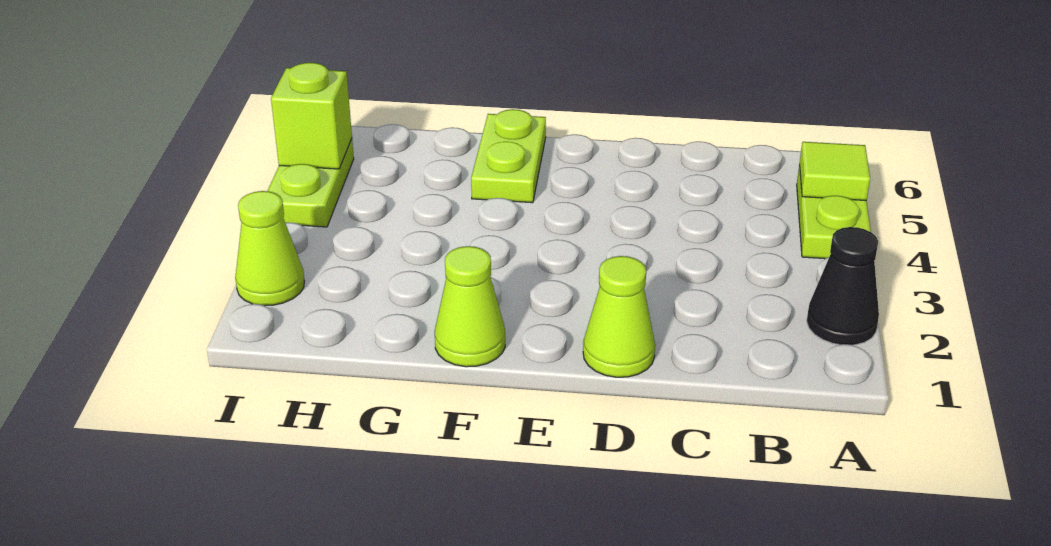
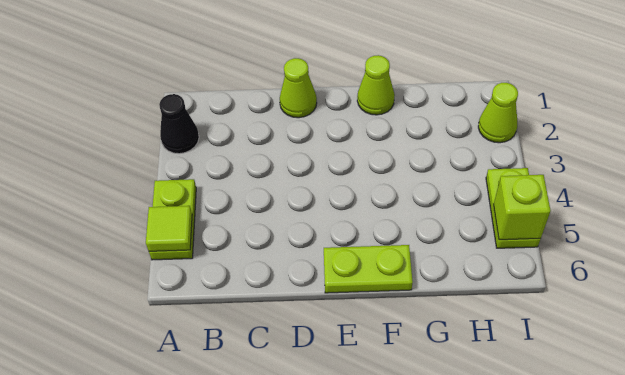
lime 1x2 plate [471,109,546,203] -> lime 1x2 plate turned to [324,245,413,293]

